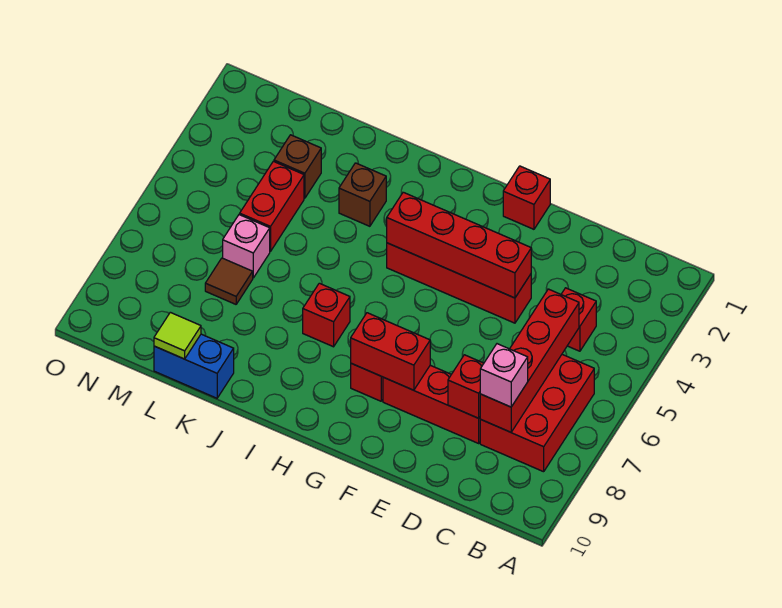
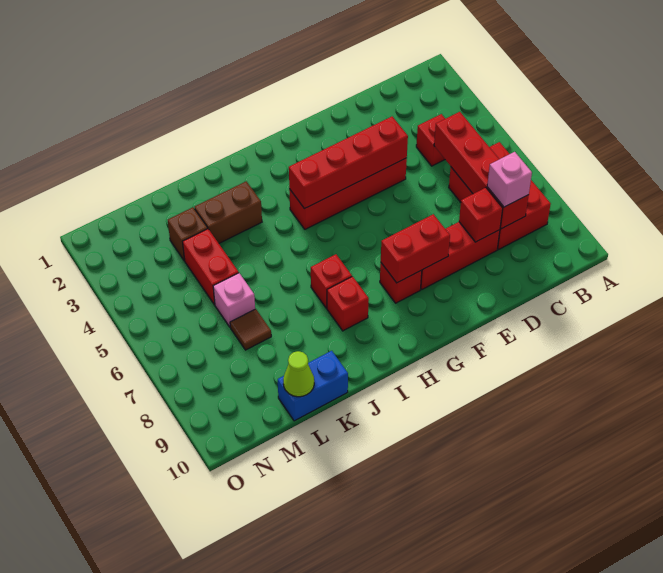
red 1x1 brick [503,166,550,229] -> red 1x1 brick moved to [327,277,369,331]
brown 1x1 brick [339,163,386,226] -> brown 1x2 brick [195,181,262,243]
lime 1x1 tile [154,312,201,359] -> lime 1x1 cone [283,351,314,397]

